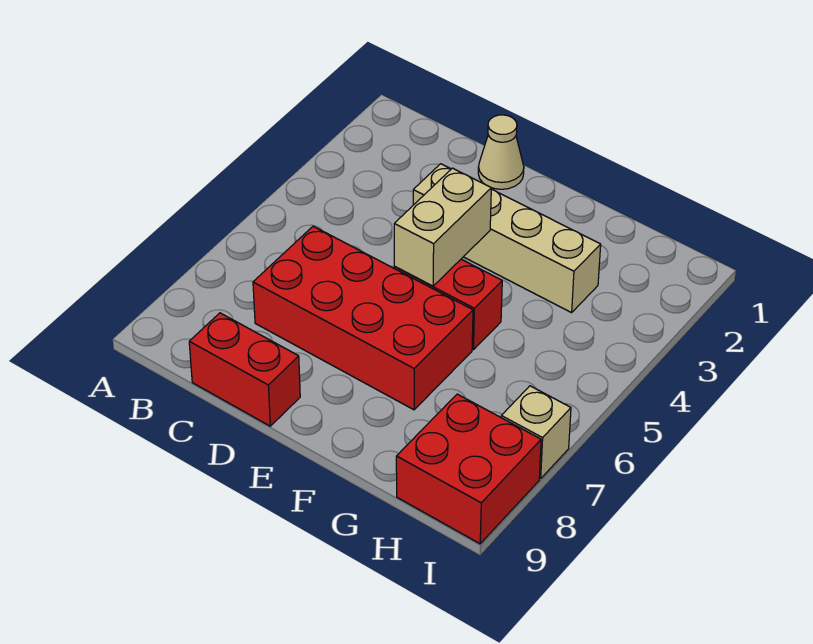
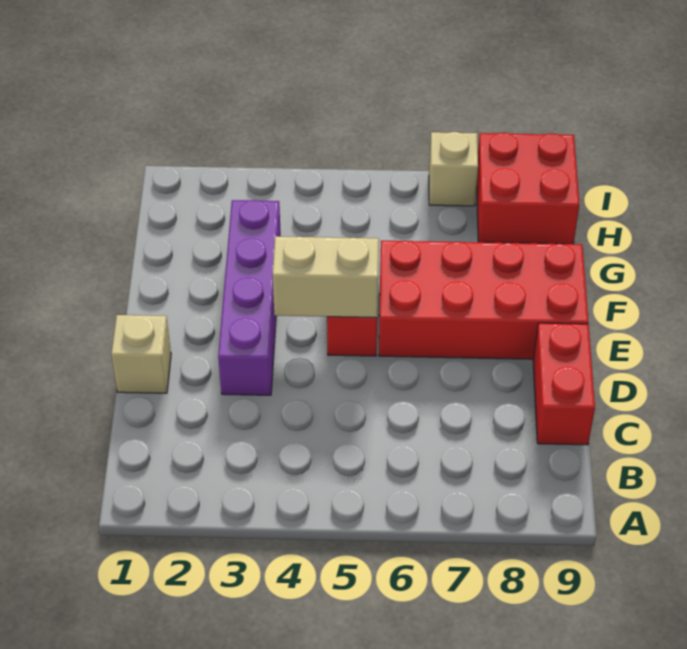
red 2x4 brick [253,226,473,410] -> red 2x4 brick turned to [379,241,588,359]
tan 1x1 cone [478,115,524,189] -> tan 1x1 brick [111,315,171,393]
tan 1x4 brick [413,164,601,313] -> purple 1x4 brick [218,200,281,395]

